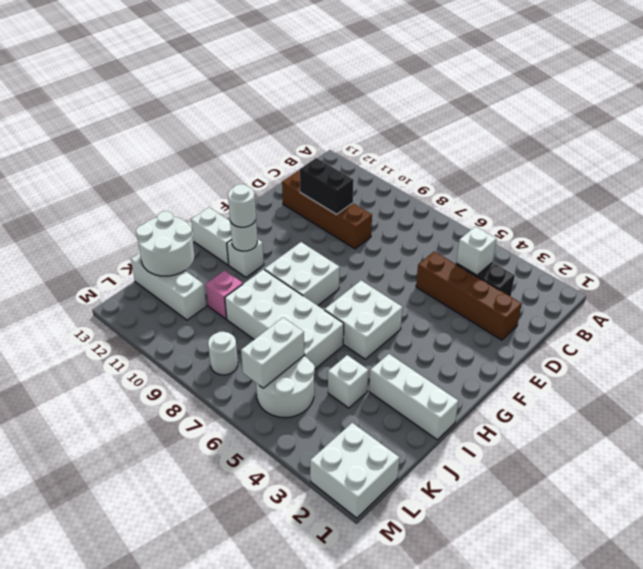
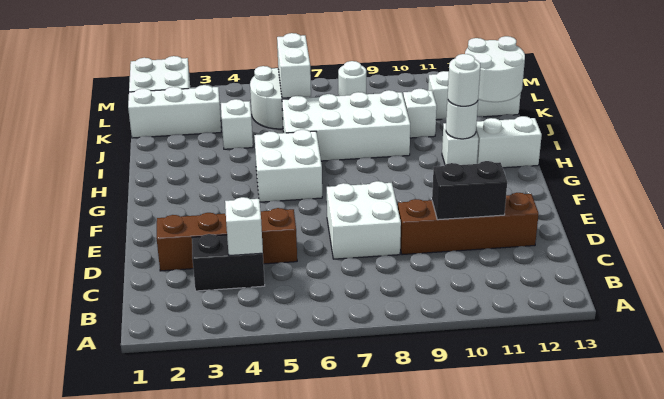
white 2x2 brick [264,242,340,306] -> white 2x2 brick moved to [327,181,401,259]
white 1x3 brick [369,354,458,440] -> white 1x3 brick moved to [128,85,221,138]
pink 1x1 brick [206,271,243,319] -> white 1x1 brick [403,89,437,138]

